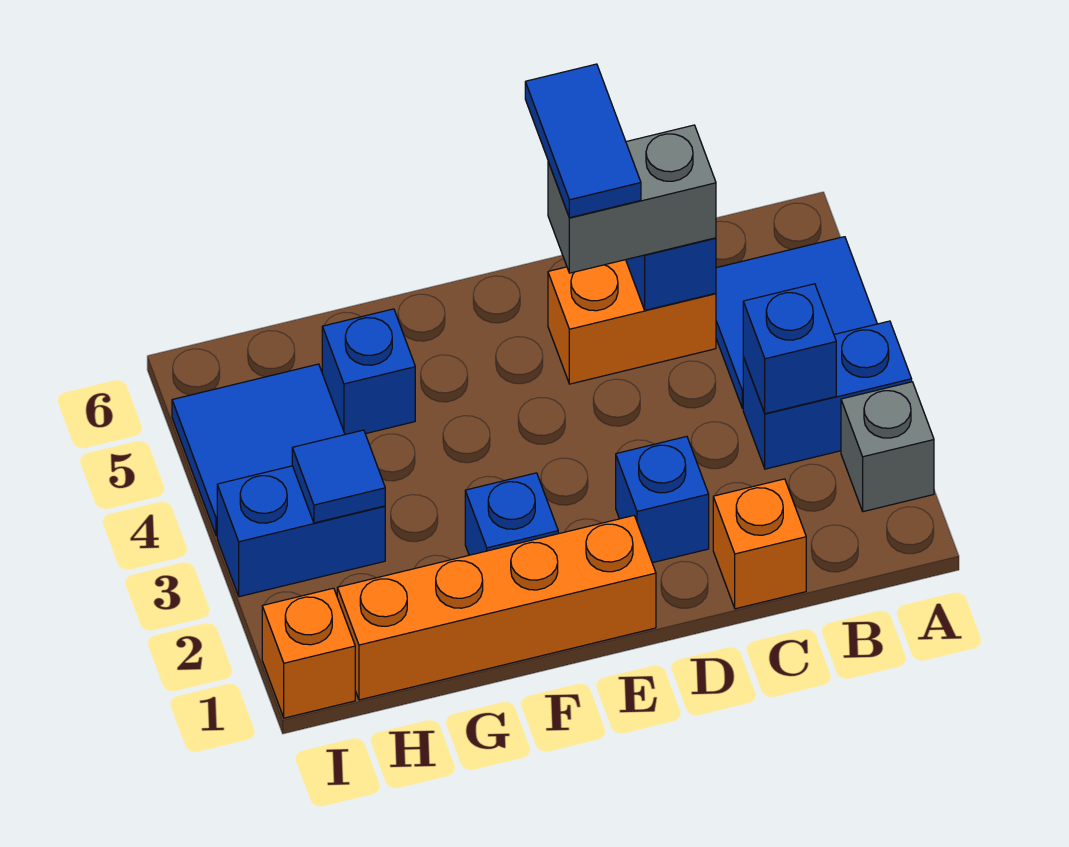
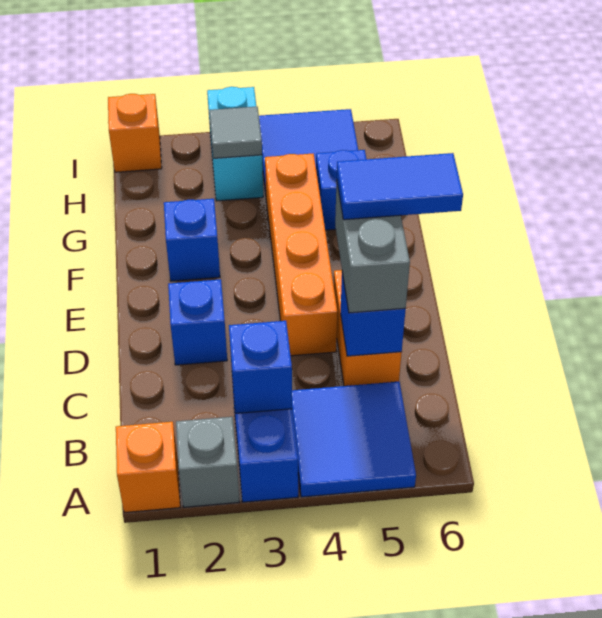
orange 1x1 brick [713,479,806,609] -> orange 1x1 brick moved to [116,422,180,513]
orange 1x4 brick [337,516,656,700] -> orange 1x4 brick moved to [265,154,337,356]
blue 1x2 brick [217,466,385,597] -> cyan 1x2 brick [207,87,263,201]
blue 1x1 tile [292,430,385,523] -> grey 1x1 tile [209,107,262,158]

